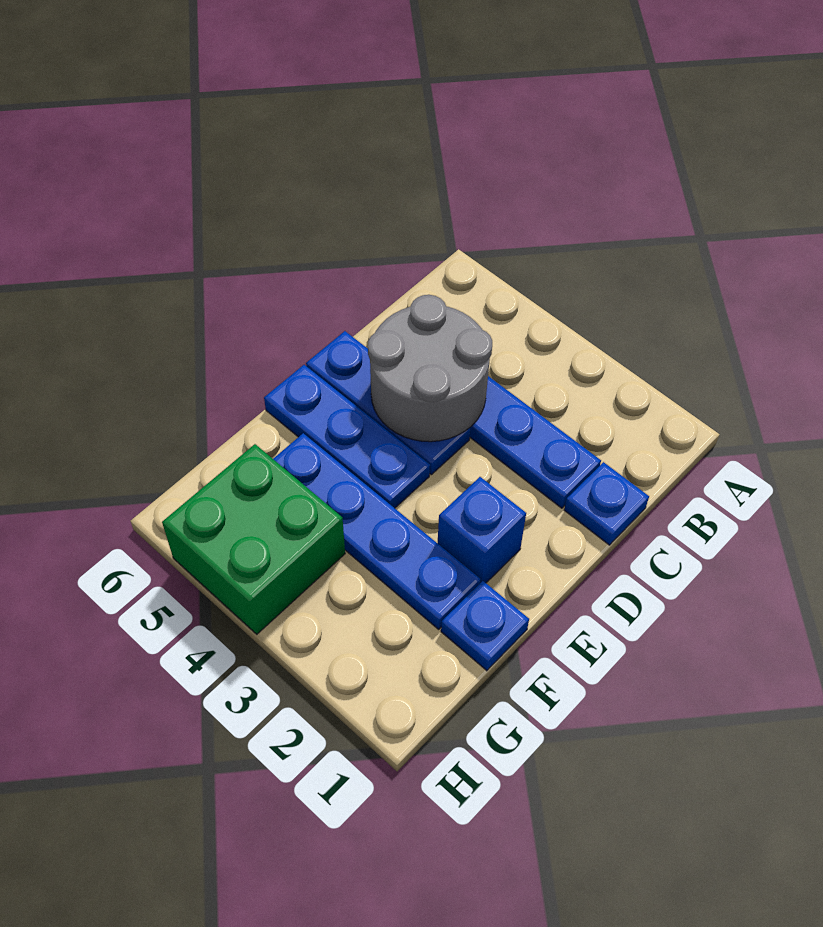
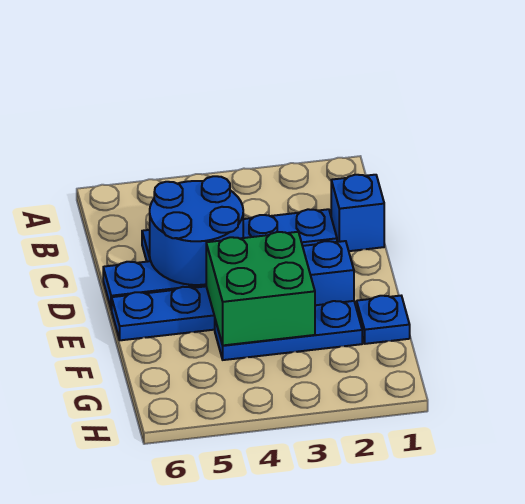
blue 1x1 plate [564,462,649,545] -> blue 1x1 brick [331,175,384,251]
grey 2x2 round brick [368,295,492,442] -> blue 2x2 round brick [150,176,243,285]
blue 1x4 plate [273,433,480,629] -> blue 1x3 plate [215,301,362,360]
green 2x2 brick [162,444,345,634] -> green 2x2 brick moved to [206,232,315,345]

